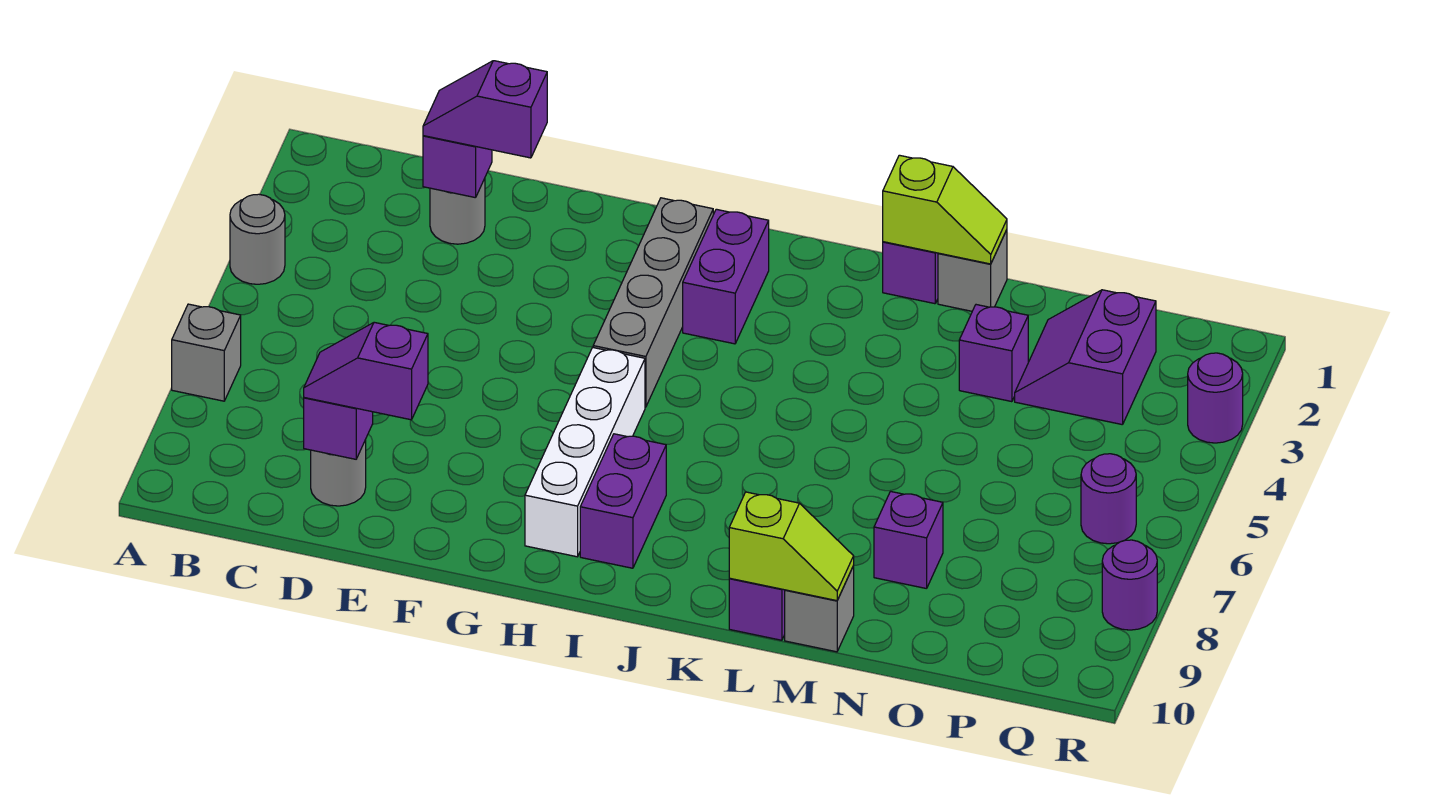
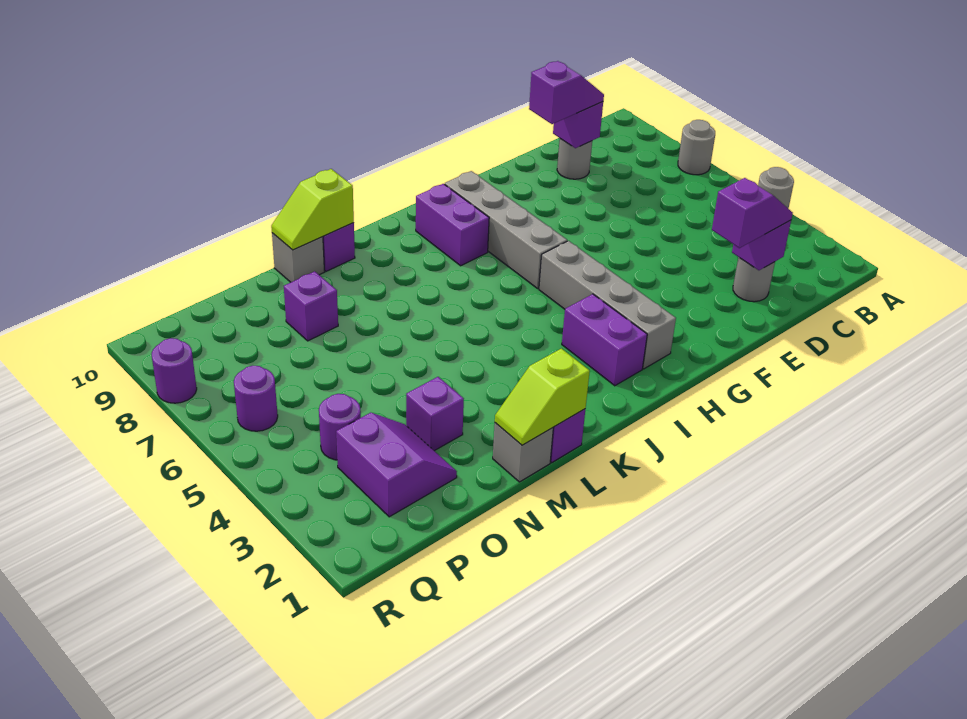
grey 1x1 brick [172,304,241,401] -> grey 1x1 round brick [678,120,715,175]
white 1x4 brick [525,348,645,557] -> grey 1x4 brick [445,171,567,288]
purple 1x1 round brick [1188,353,1243,443] -> purple 1x1 round brick moved to [319,394,361,460]

